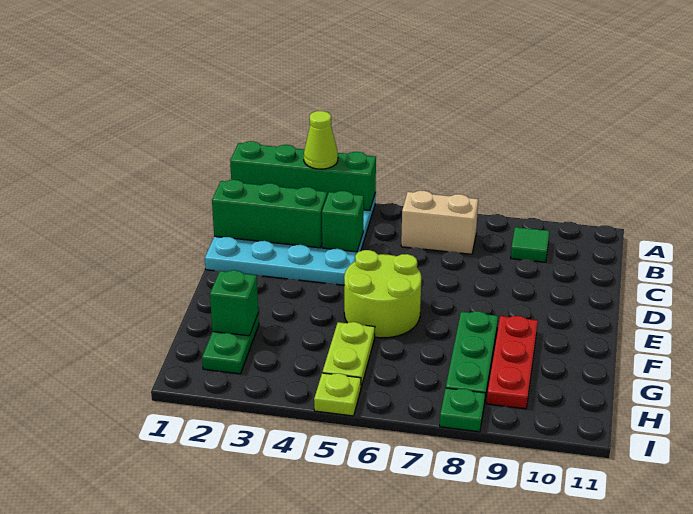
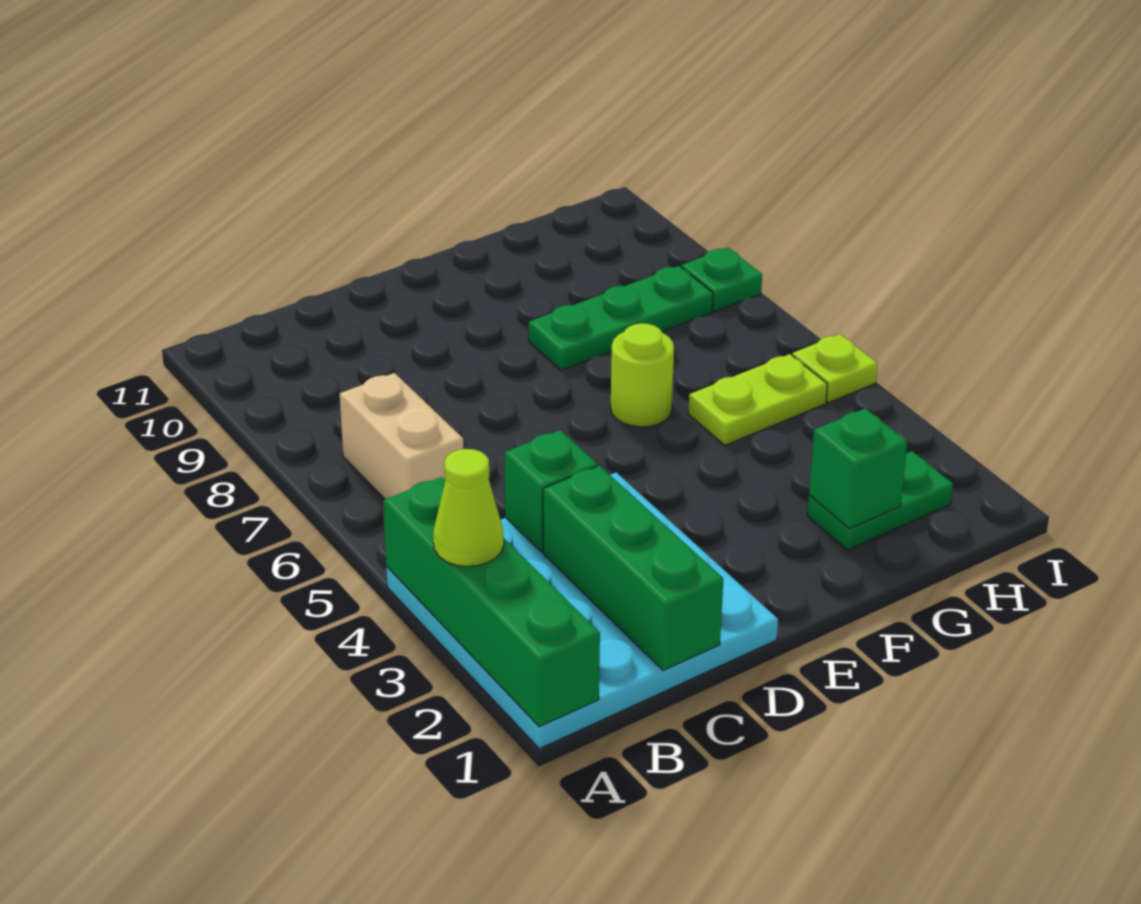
green 1x1 tile [511,227,550,262] -> none
lime 2x2 round brick [344,250,421,338] -> lime 1x1 round brick [611,323,674,427]
red 1x3 plate [487,316,538,409] -> none

